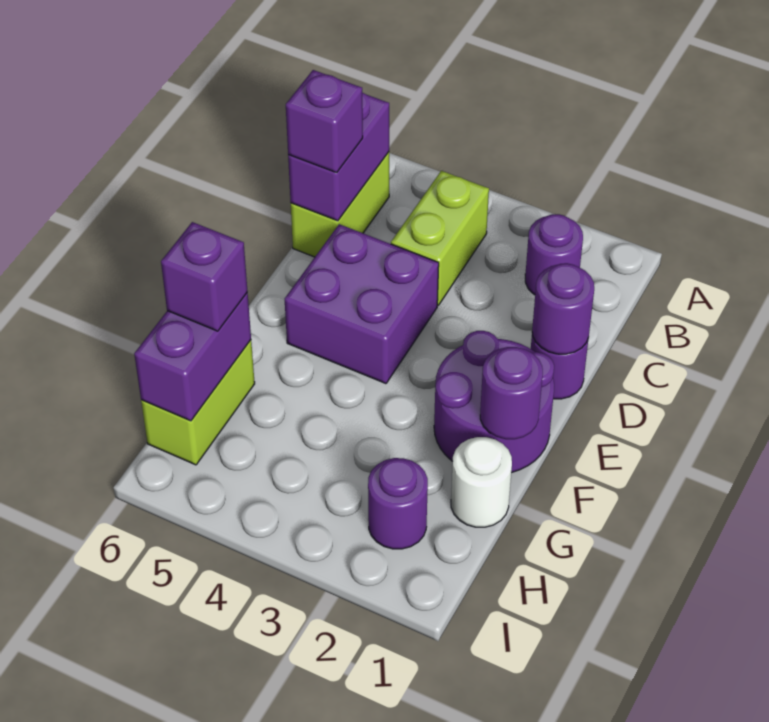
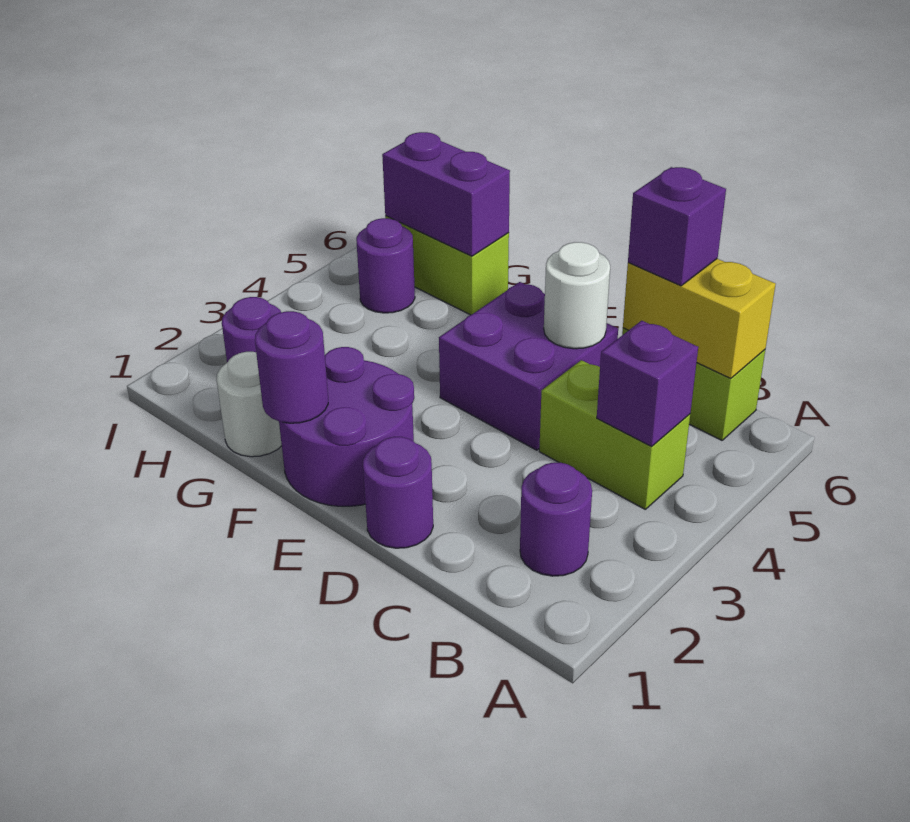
purple 1x2 brick [288,93,389,221] -> yellow 1x2 brick [623,259,776,379]
purple 1x1 round brick [532,263,594,354] -> purple 1x1 round brick moved to [356,218,415,313]
none -> white 1x1 round brick [544,242,610,349]
purple 1x1 brick [161,222,248,331] -> purple 1x1 brick moved to [597,321,698,446]

